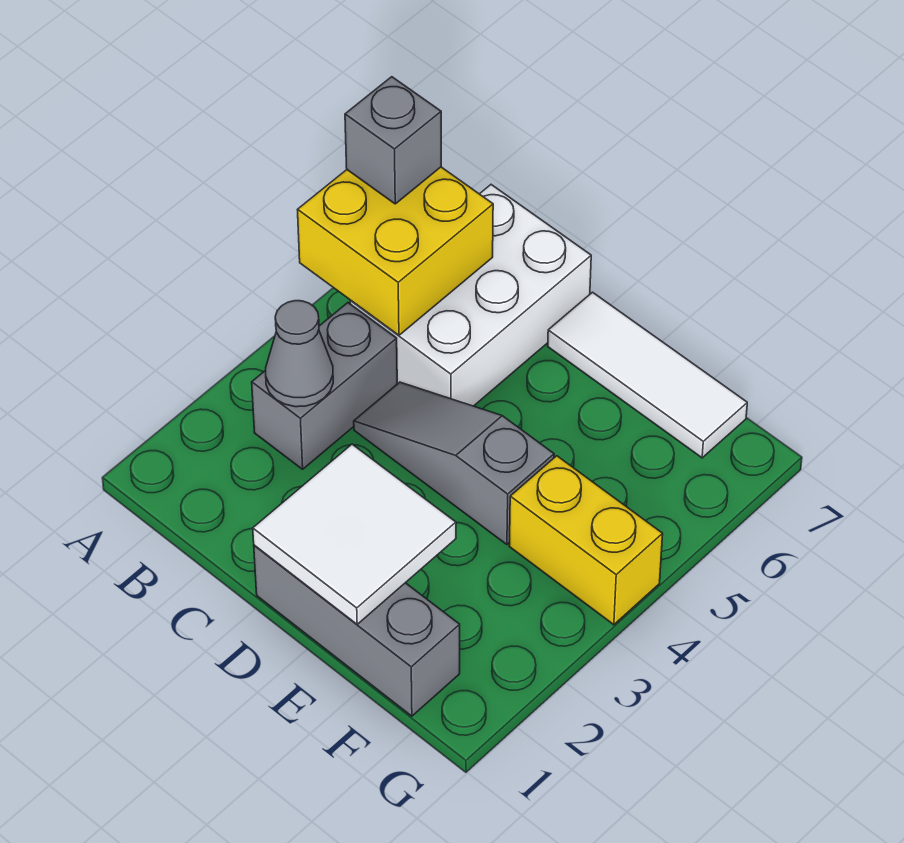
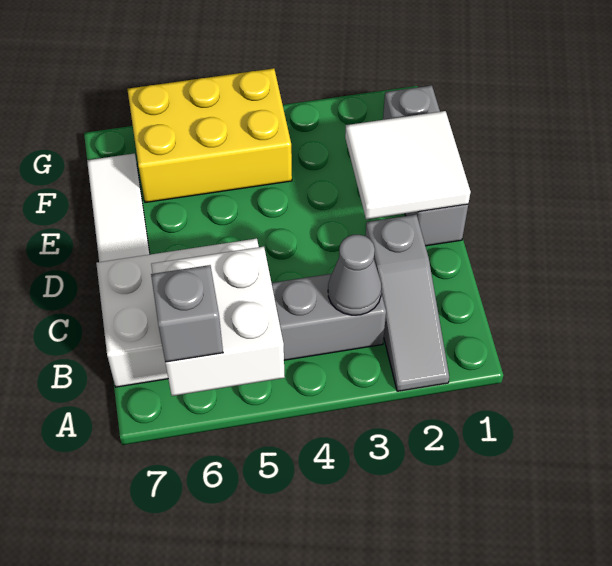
yellow 2x2 brick [298,167,493,335] -> white 2x2 brick [151,247,285,396]
grey 1x3 slope [354,382,554,544] -> grey 1x3 slope moved to [366,215,449,391]
yellow 1x2 brick [509,456,663,625] -> yellow 2x3 brick [127,68,292,203]

